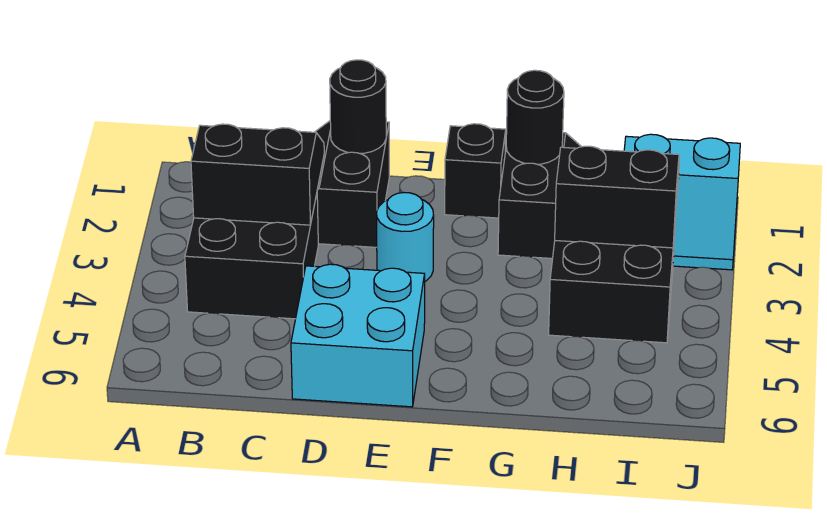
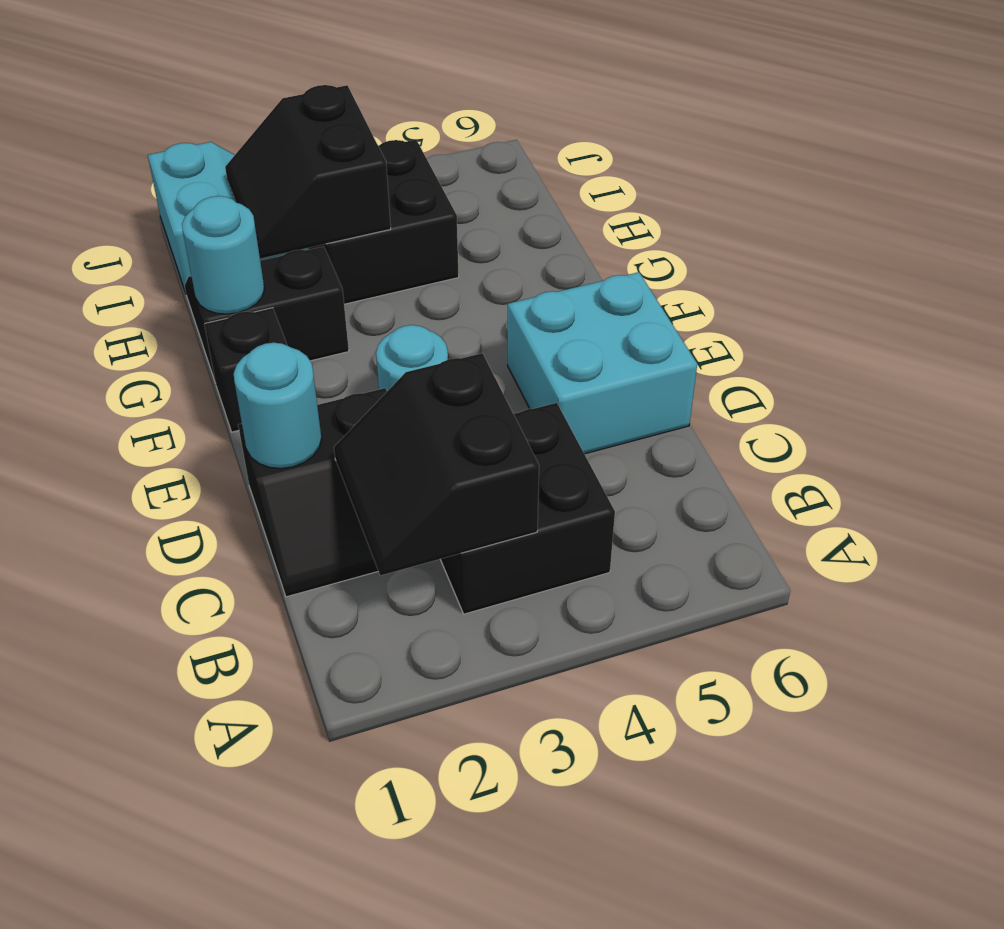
black 1x1 round brick [330,60,386,153] -> cyan 1x1 round brick [234,343,322,468]
black 1x1 round brick [506,70,564,164] -> cyan 1x1 round brick [182,196,264,314]

